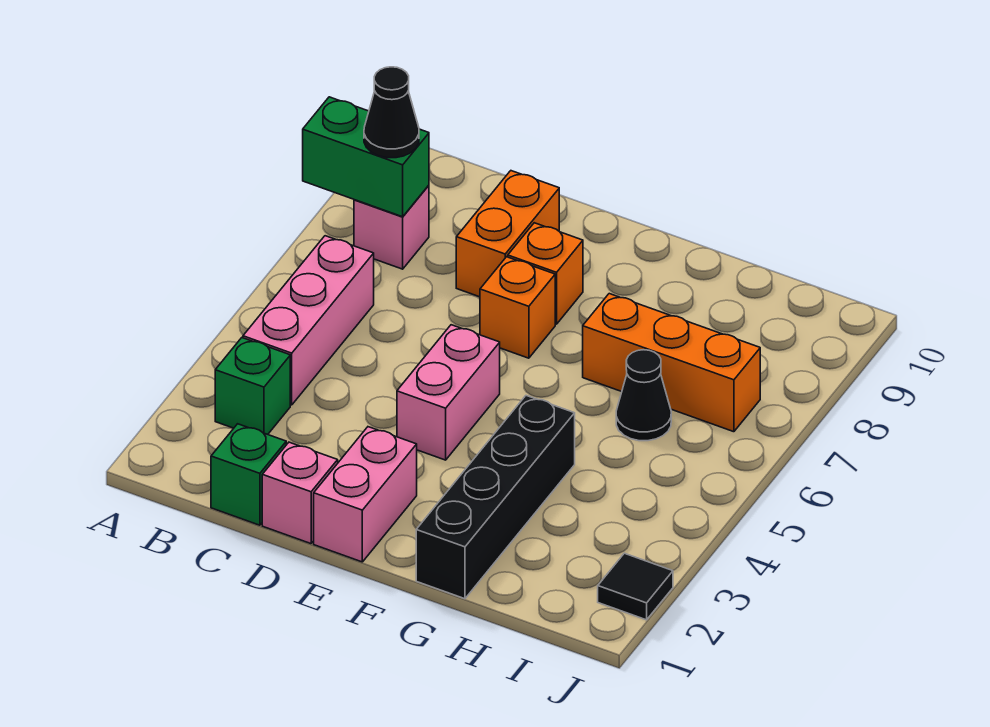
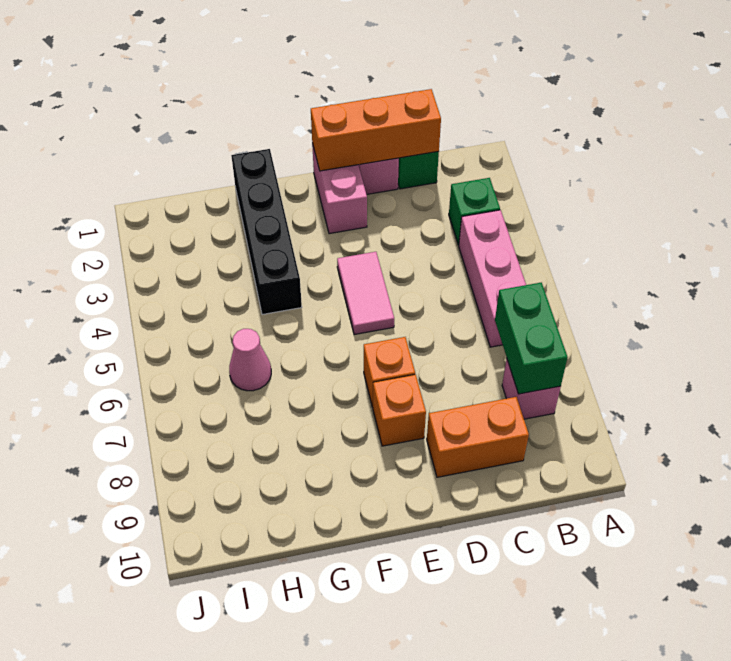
green 1x2 brick [303,97,429,217] -> green 1x2 brick turned to [495,283,568,394]
black 1x1 cone [364,67,419,158] -> none
orange 1x2 brick [456,171,559,297] -> orange 1x2 brick turned to [427,397,529,477]
pink 1x2 brick [397,325,500,460] -> pink 1x2 tile [337,252,394,335]
orange 1x3 brick [583,294,760,432] -> orange 1x3 brick moved to [311,89,441,171]
black 1x1 cone [616,350,671,441] -> pink 1x1 cone [229,329,271,391]
black 1x1 tile [598,553,673,620] -> none

